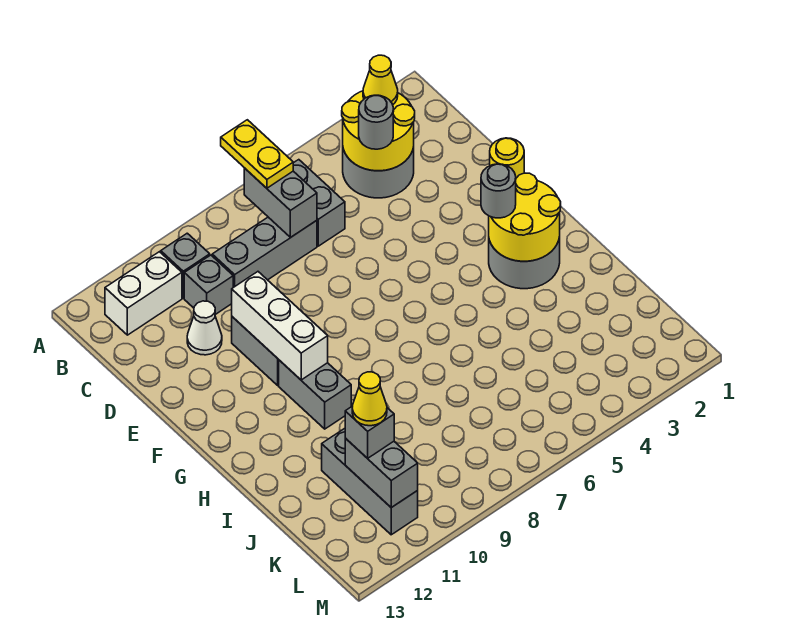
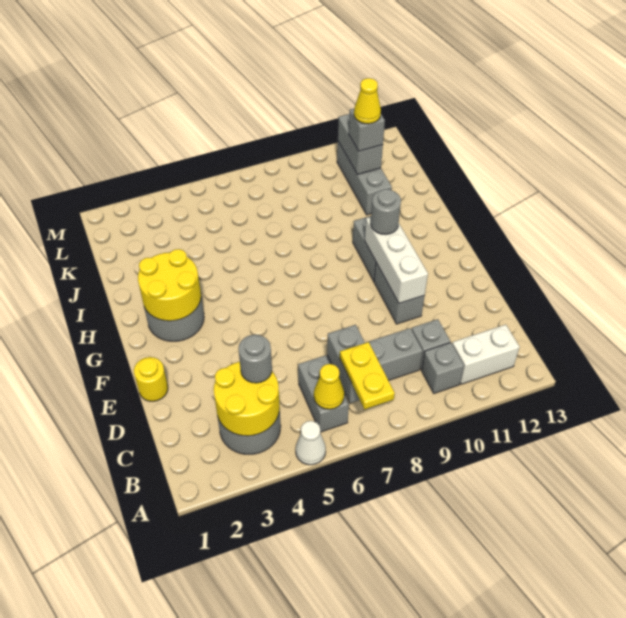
yellow 1x1 cone [363,55,398,105] -> yellow 1x1 cone moved to [314,364,344,409]
white 1x1 cone [187,301,222,355] -> white 1x1 cone moved to [295,421,326,465]
grey 1x1 round brick [481,164,516,218] -> grey 1x1 round brick moved to [371,189,401,235]

